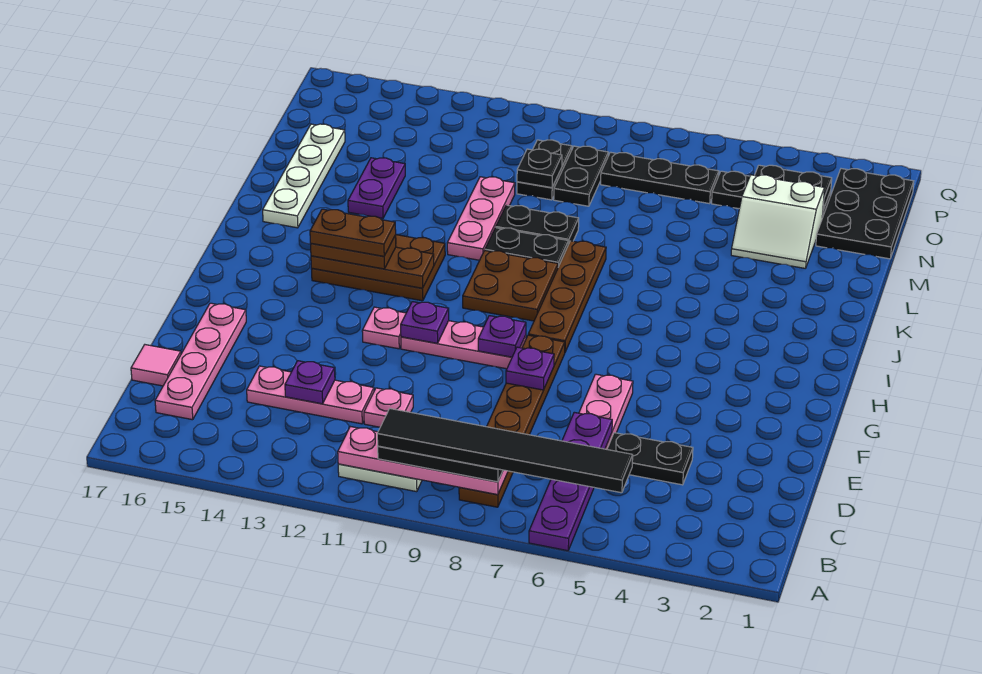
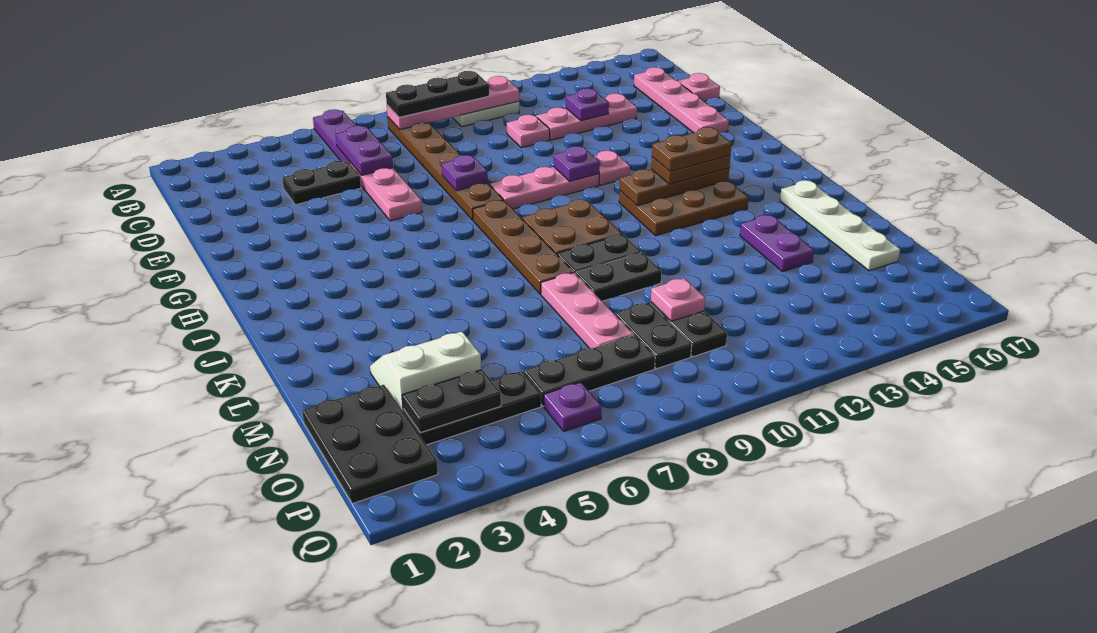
black 1x6 tile [377,409,633,493] -> none
pink 1x1 tile [131,345,181,386] -> pink 1x1 plate [678,73,720,101]
purple 1x1 plate [478,316,526,357] -> purple 1x1 plate moved to [544,382,601,431]
pink 1x3 plate [447,177,515,260] -> pink 1x3 plate moved to [541,273,633,348]
black 1x1 plate [517,149,562,188] -> pink 1x1 plate [651,278,706,321]

